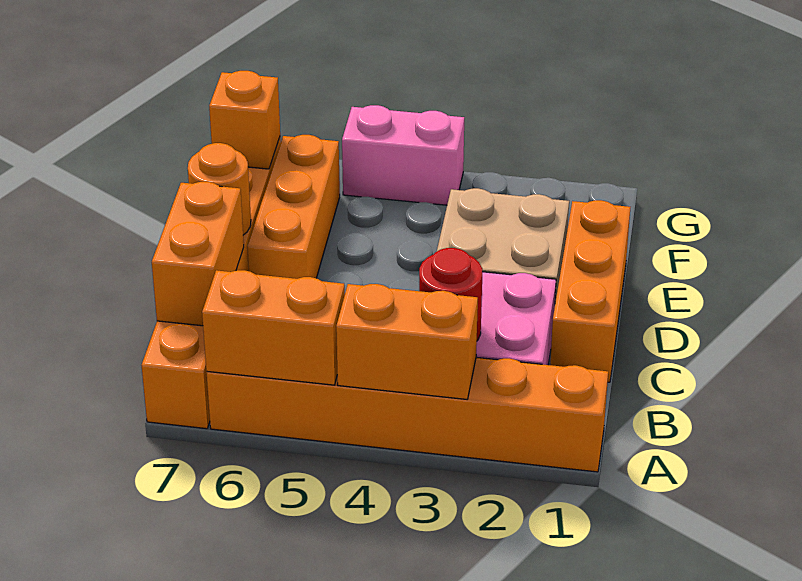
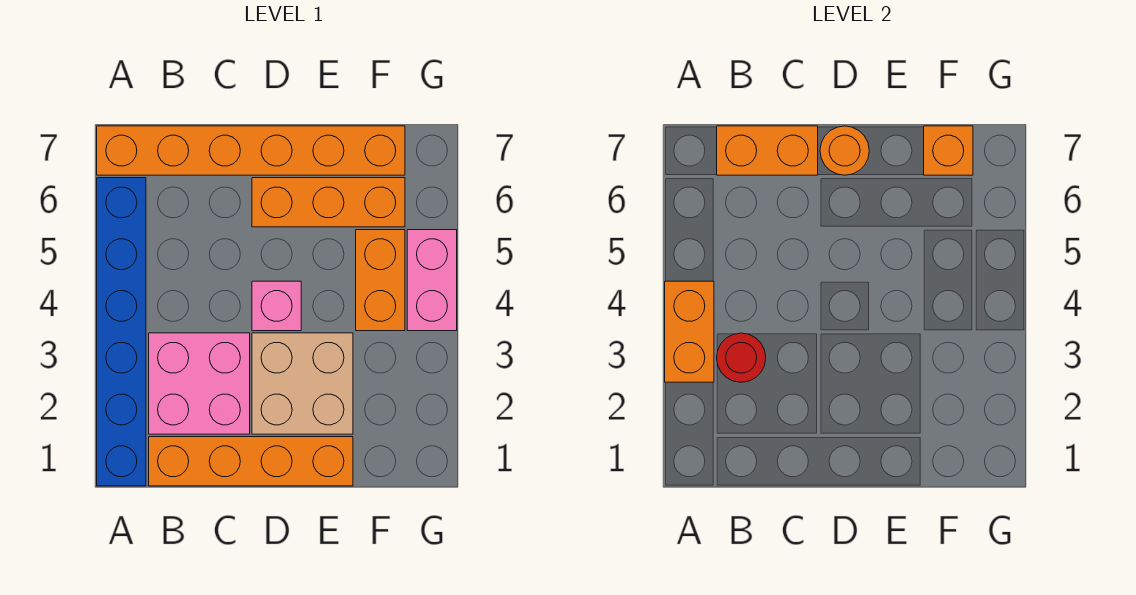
orange 1x6 brick [206,357,608,472] -> blue 1x6 brick [97,178,146,486]
orange 1x2 brick [202,270,345,385] -> orange 1x2 brick moved to [356,230,405,331]
orange 1x3 brick [550,200,630,382] -> orange 1x4 brick [149,437,353,486]
none -> pink 1x1 brick [252,281,301,331]

